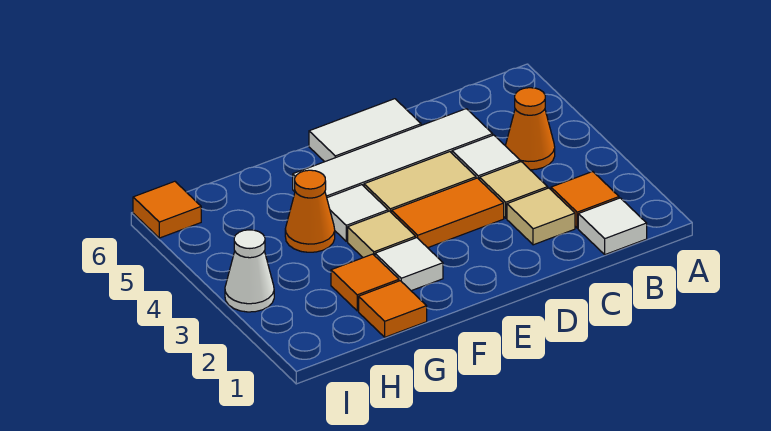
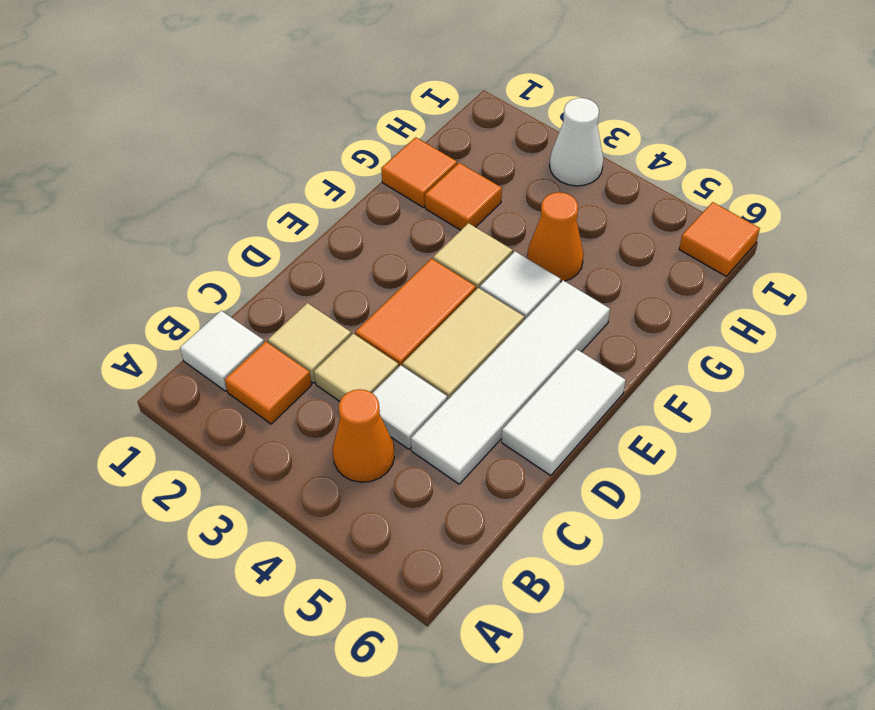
white 1x1 tile [375,238,443,291] -> none

